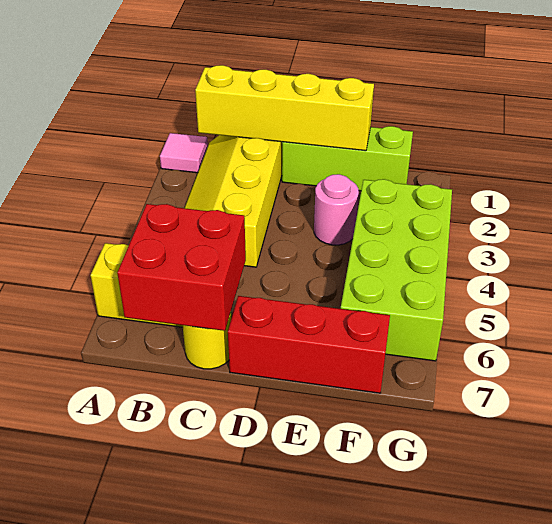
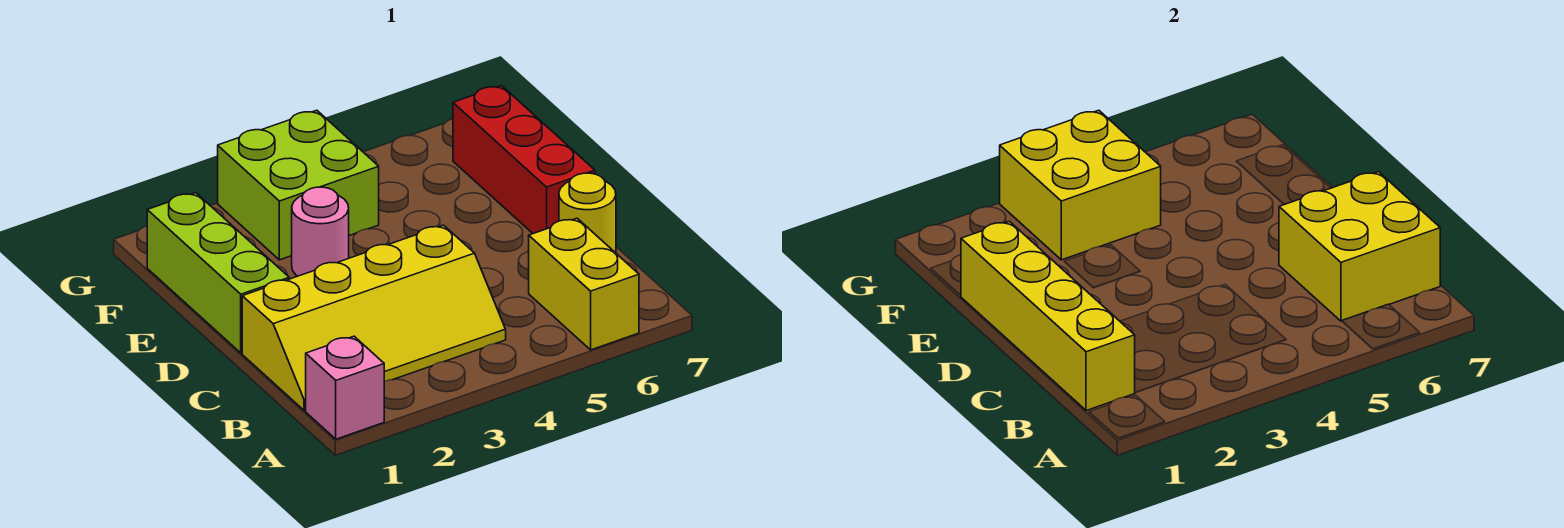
pink 1x1 tile [160,133,208,173] -> pink 1x1 brick [306,336,384,439]
red 2x2 brick [117,204,246,331] -> yellow 2x2 brick [1279,172,1440,321]
lime 2x4 brick [341,179,452,361] -> lime 2x2 brick [218,110,379,260]
none -> yellow 2x2 brick [1000,110,1161,260]

